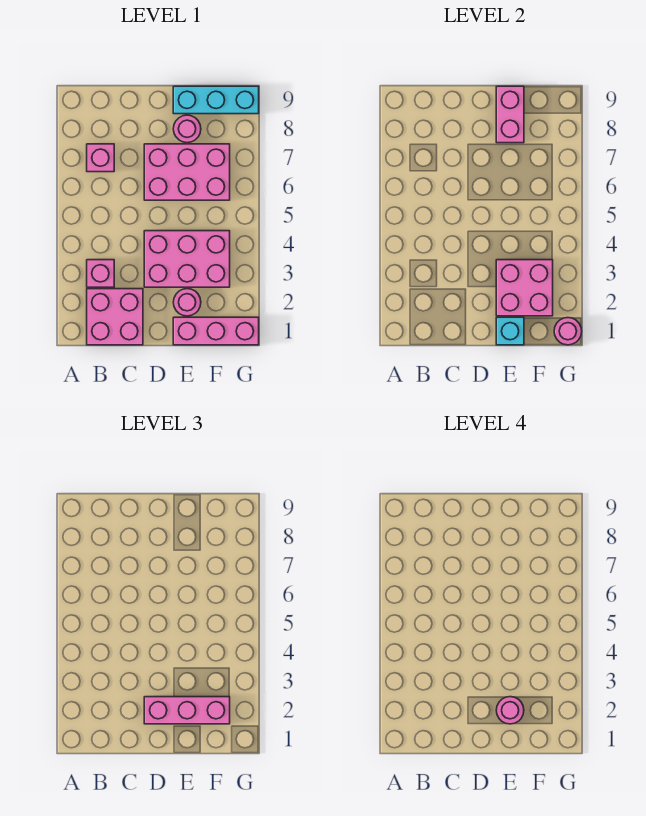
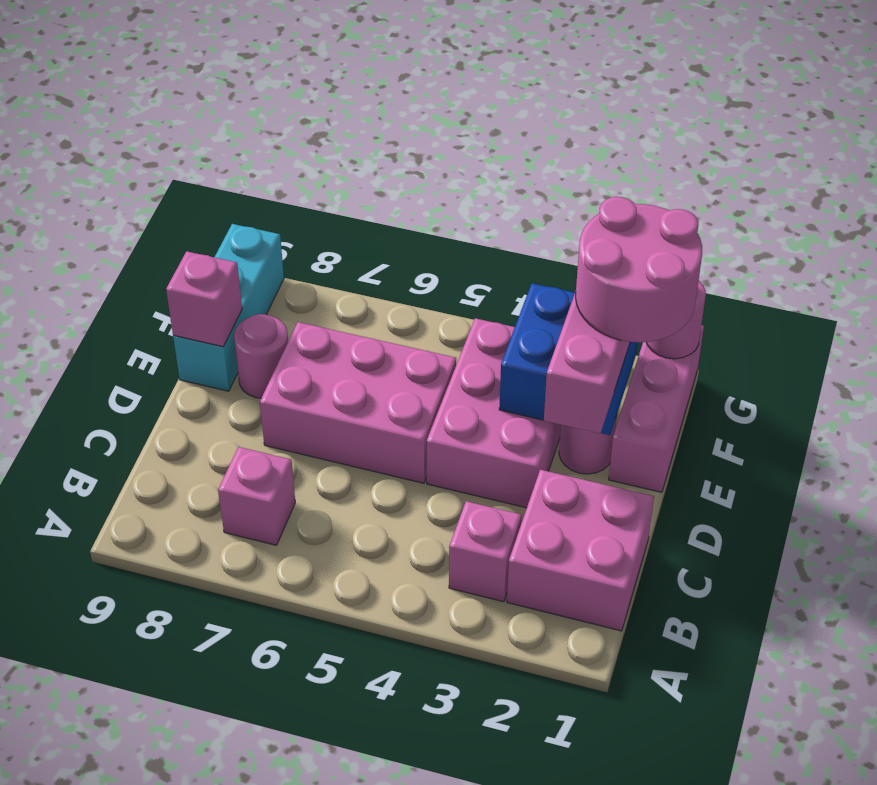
pink 2x3 brick [144,144,230,200] -> pink 2x3 brick turned to [260,322,456,483]
cyan 1x1 brick [496,317,524,345] -> none
pink 2x2 brick [496,260,553,316] -> blue 2x2 brick [499,283,638,435]
pink 1x1 round brick [496,697,524,724] -> pink 2x2 round brick [576,197,702,342]
pink 1x2 brick [496,86,524,143] -> pink 1x1 brick [166,251,242,347]

